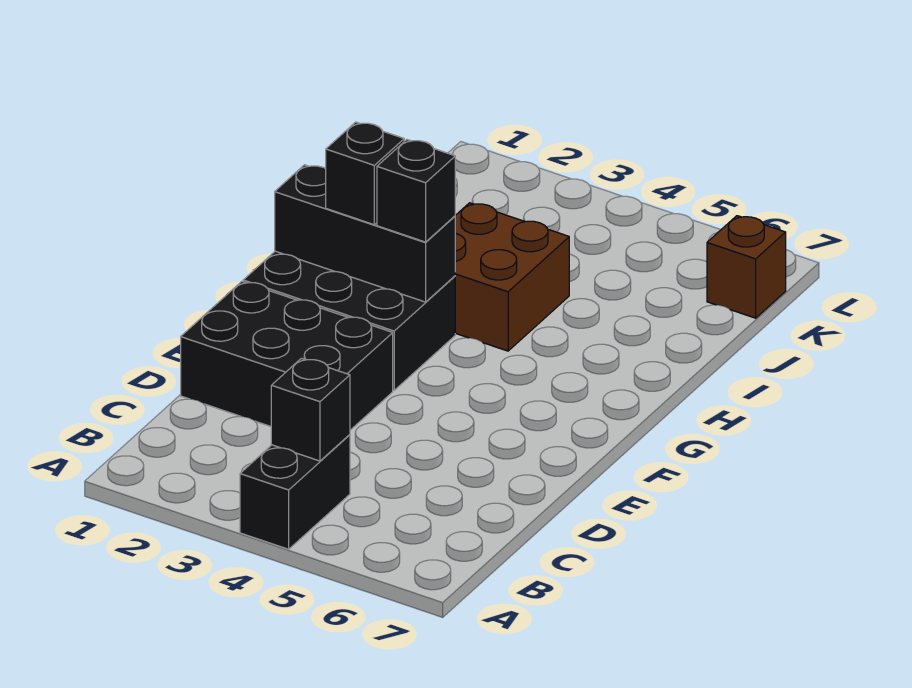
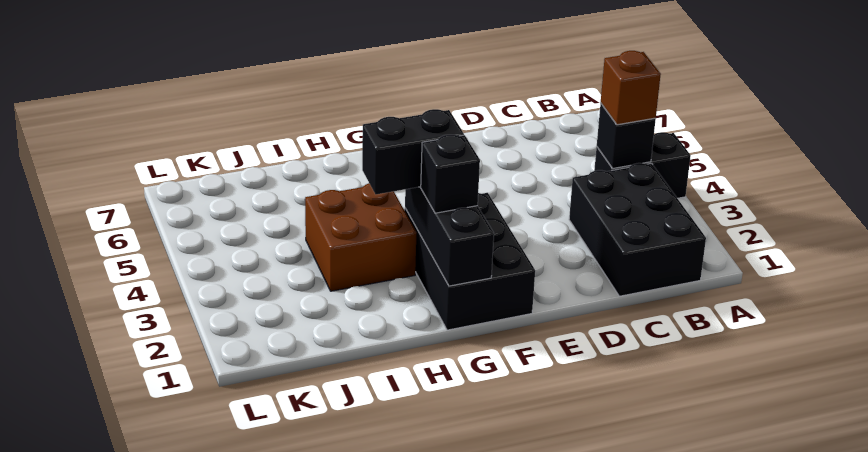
black 2x3 brick [181,282,393,430] -> black 2x3 brick moved to [569,163,706,296]
black 1x1 brick [377,140,455,242] -> black 1x2 brick [362,109,464,194]
brown 1x1 brick [707,216,786,318] -> brown 1x1 brick moved to [601,51,661,125]

